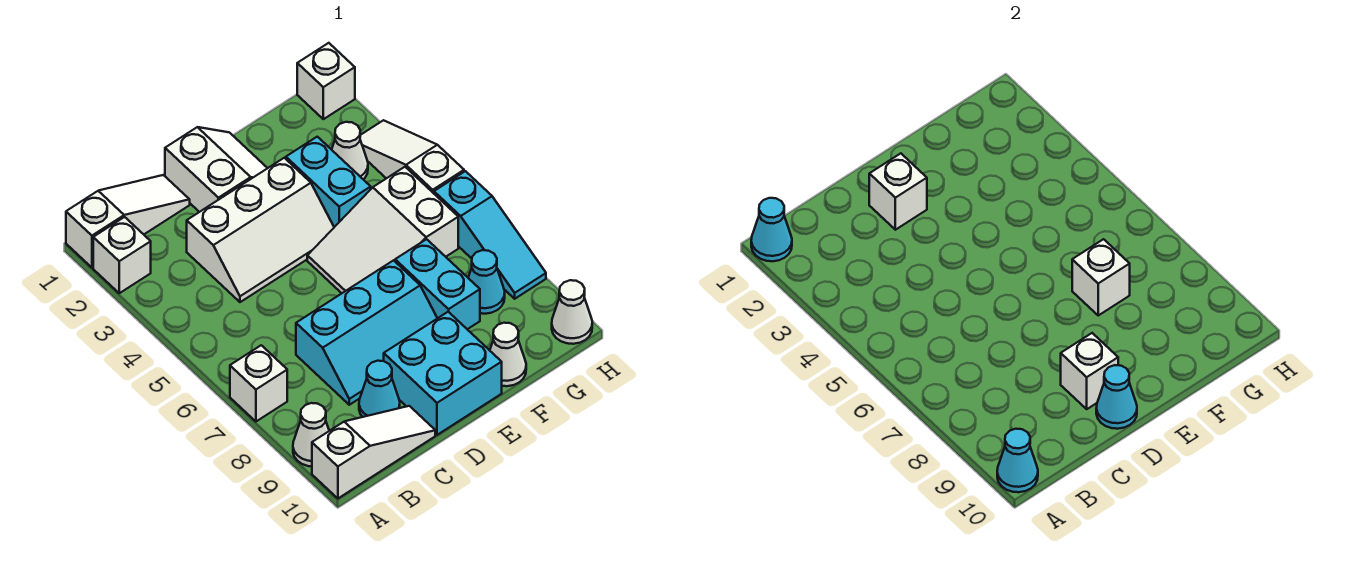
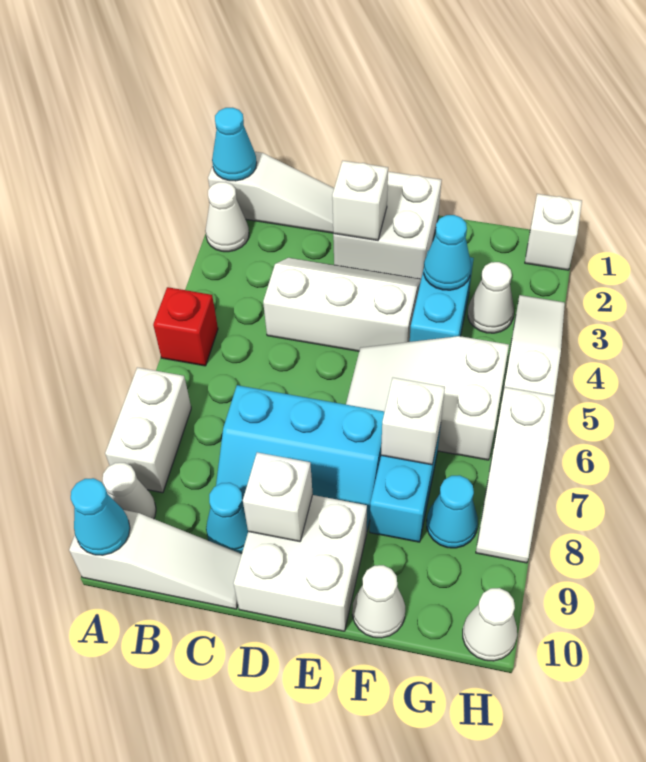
white 1x1 brick [93,217,151,293] -> white 1x1 cone [205,182,249,252]
none -> red 1x1 brick [153,287,218,366]
white 1x1 brick [230,345,287,421] -> white 1x2 brick [105,367,191,493]
white 2x3 slope [187,158,334,302] -> white 2x3 slope turned to [263,258,421,351]
white 2x2 slope [165,127,267,212] -> white 2x2 brick [333,172,442,279]
cyan 2x2 brick [384,312,502,435] -> white 2x2 brick [234,495,367,631]
cyan 1x1 cone [1096,365,1137,429] -> cyan 1x1 cone moved to [424,215,471,290]
cyan 1x3 slope [434,171,546,299] -> white 1x3 slope [476,387,555,563]

